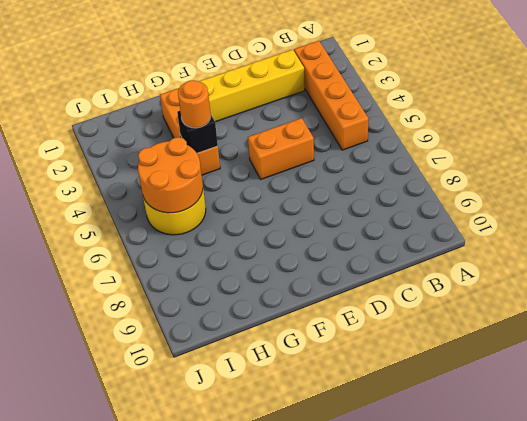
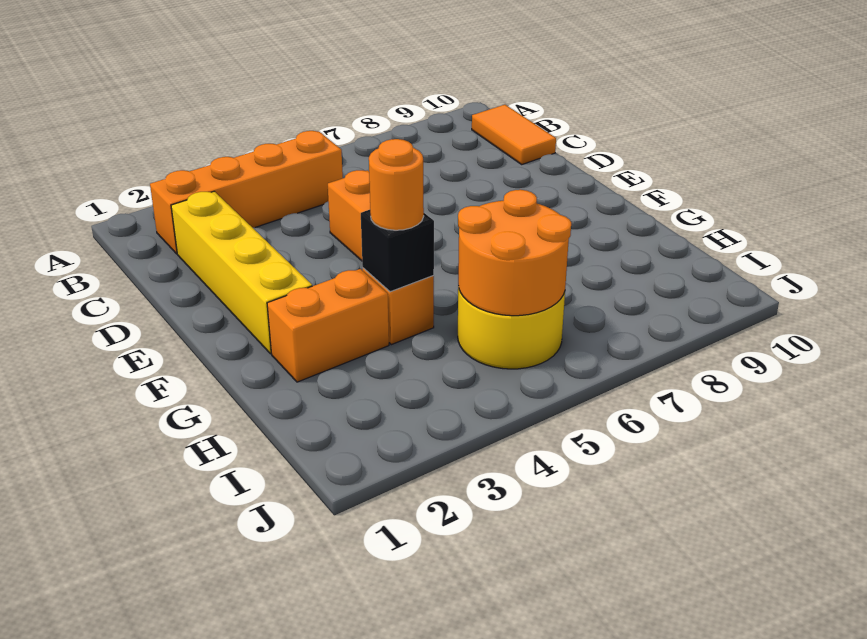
none -> orange 1x2 tile [472,105,556,164]

